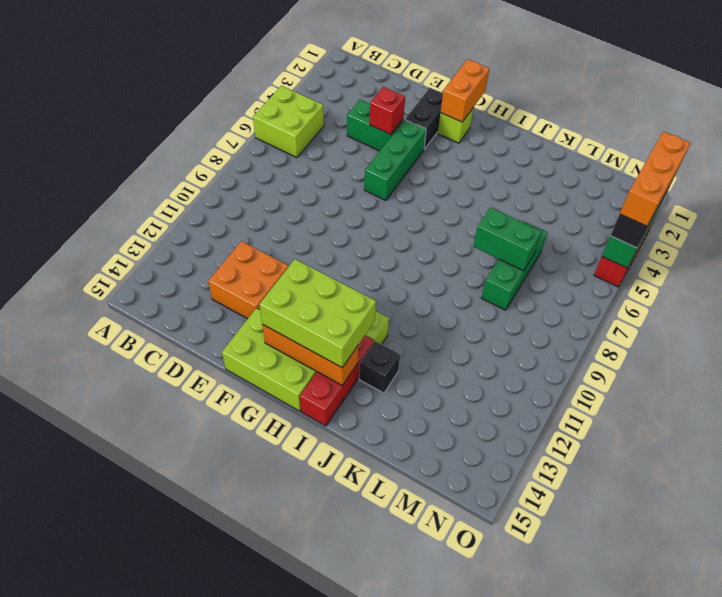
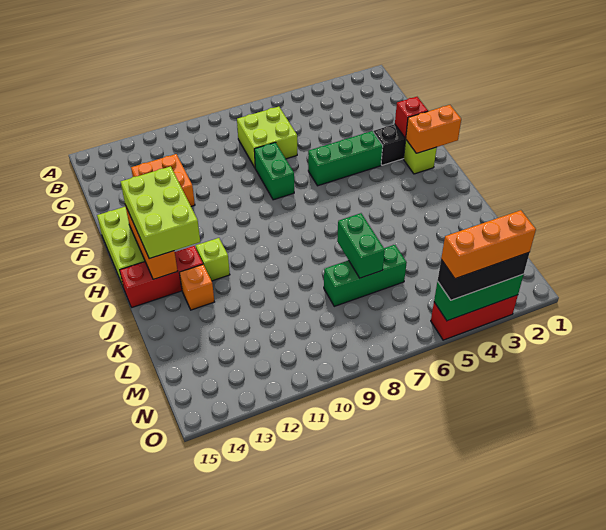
lime 2x2 brick [253,86,324,158] -> lime 2x2 brick moved to [237,107,297,168]
green 1x2 brick [347,100,403,151] -> green 1x2 brick moved to [254,142,294,200]
red 1x1 brick [369,87,405,134] -> red 1x1 brick moved to [395,97,428,138]
black 1x1 brick [359,341,400,393] -> orange 1x1 brick [179,265,214,310]

